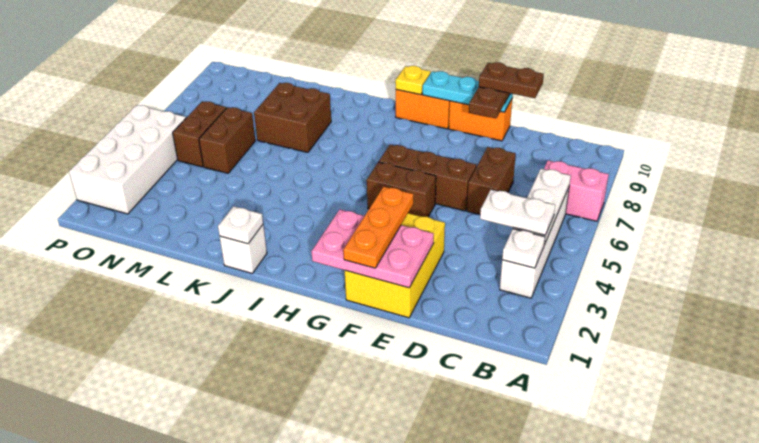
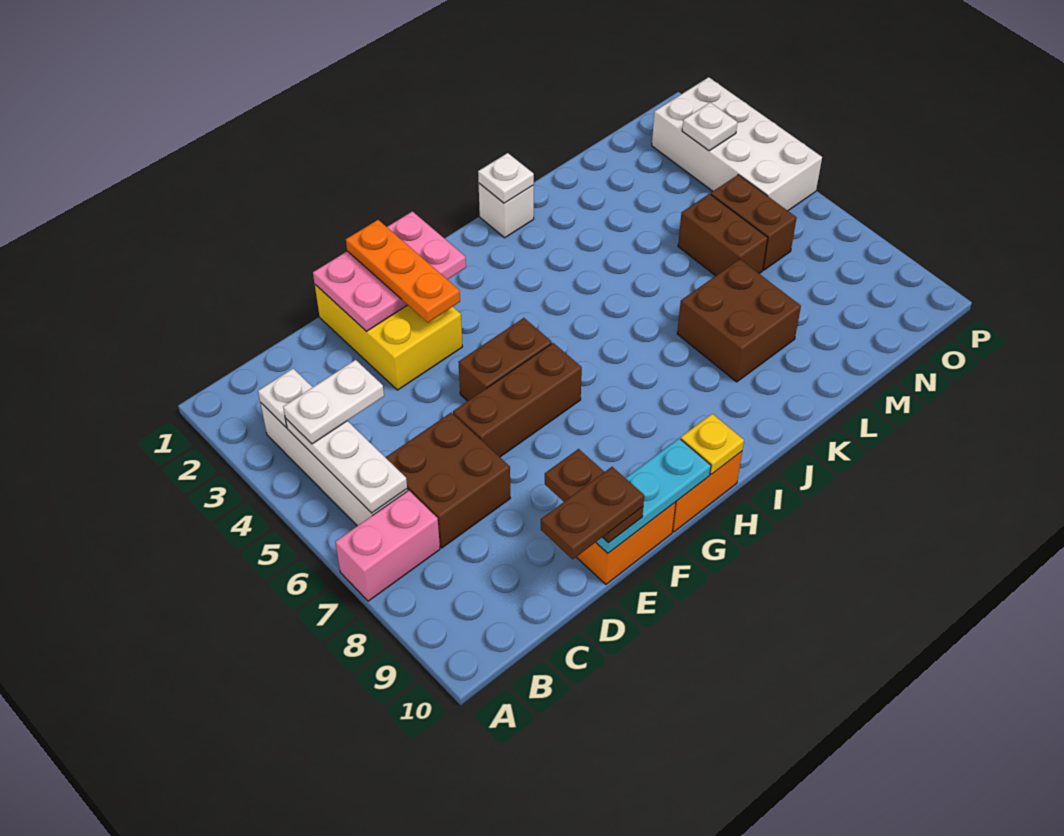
brown 1x2 brick [467,147,516,215] -> brown 2x2 brick [385,413,510,548]
none -> white 1x1 plate [682,102,737,151]

